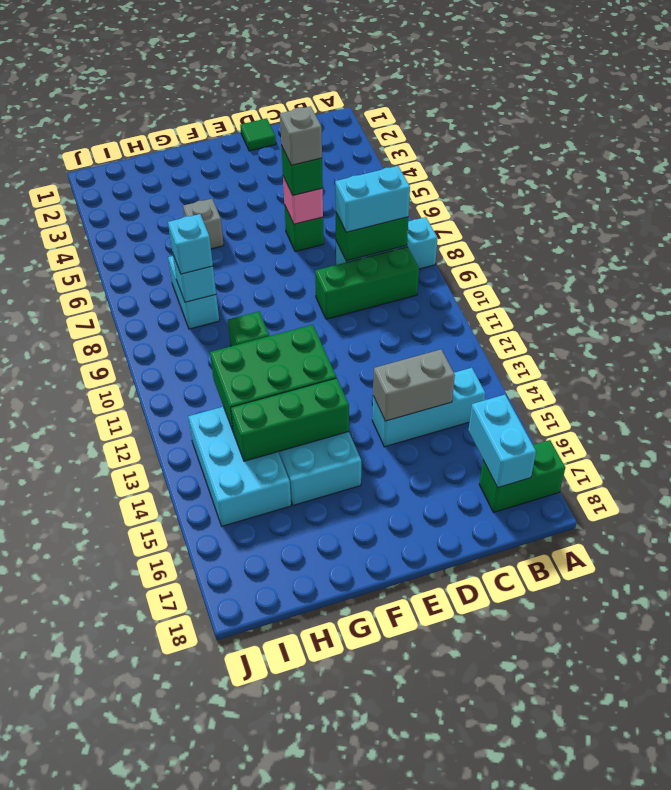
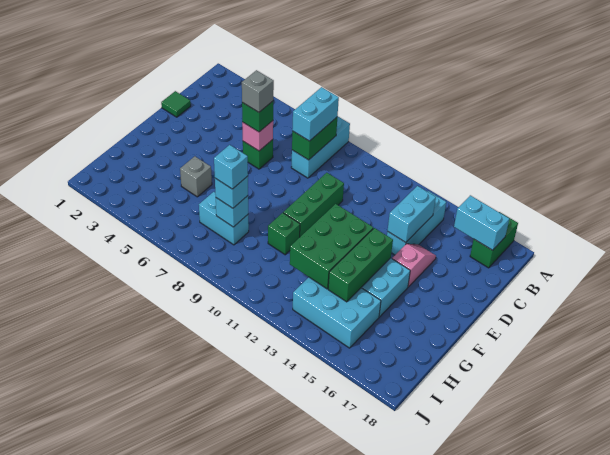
green 1x3 brick [315,247,419,319] -> green 1x3 brick moved to [283,173,344,237]
grey 1x2 brick [373,350,455,421] -> cyan 1x2 brick [388,186,436,242]
none -> pink 1x2 slope [392,244,436,287]
none -> cyan 1x1 brick [214,145,248,189]

